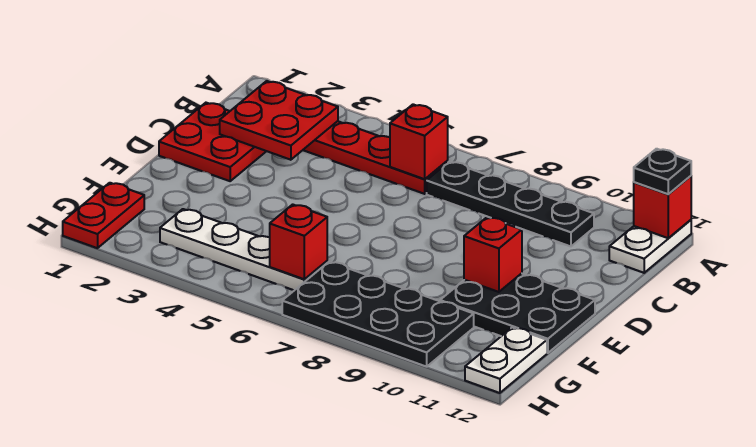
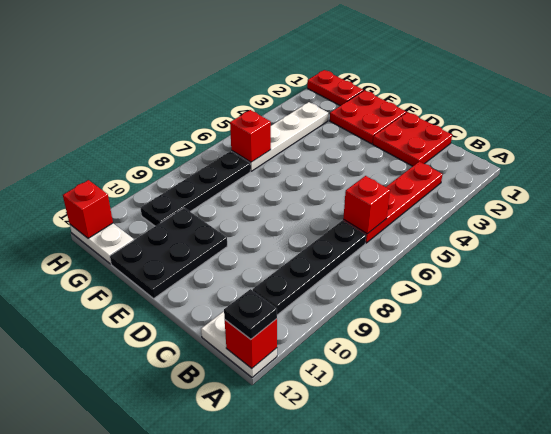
red 2x2 plate [220,81,338,160] -> red 2x2 plate moved to [330,90,406,144]
red 1x1 brick [464,217,522,292] -> red 1x1 brick moved to [63,180,113,238]
black 2x4 plate [282,262,474,367] -> black 1x4 plate [141,151,250,226]

